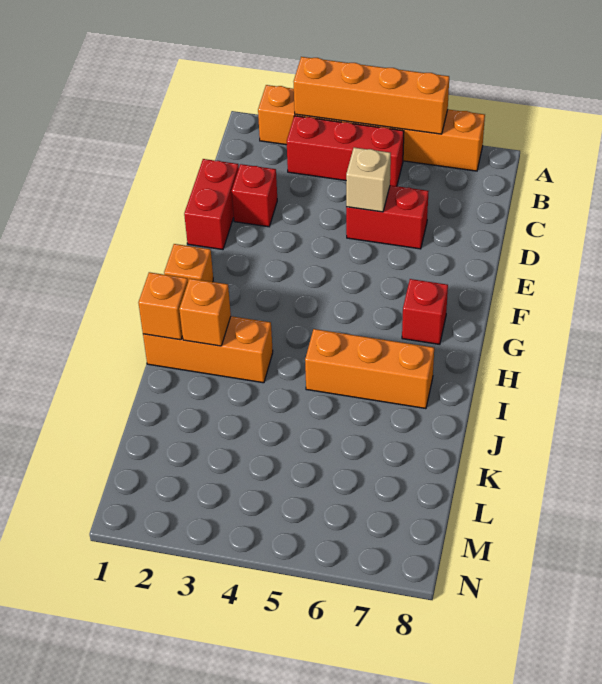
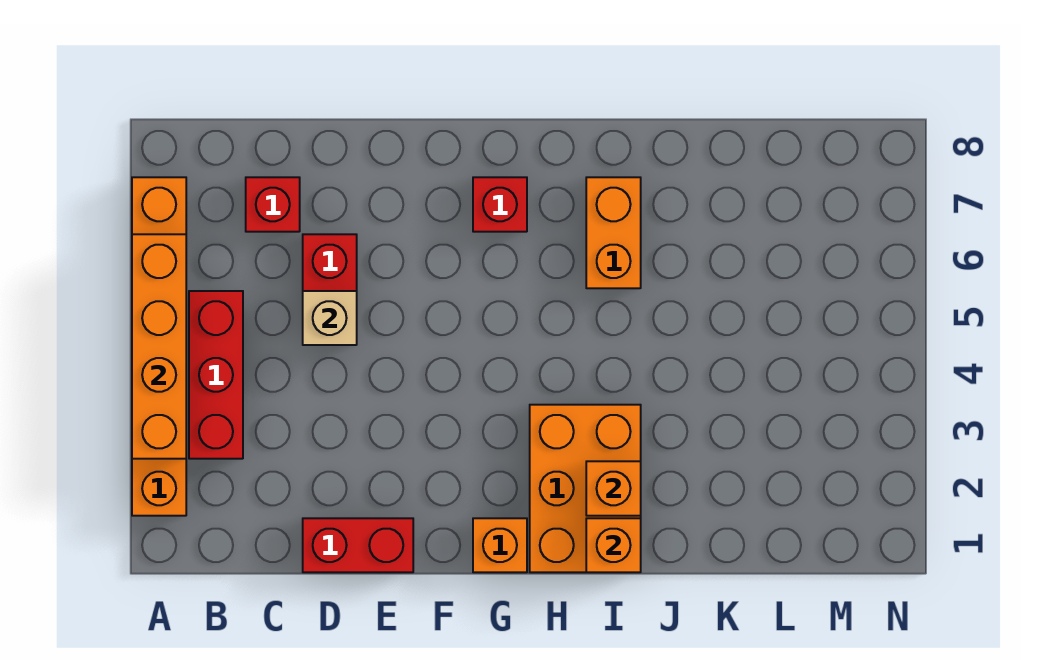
red 1x1 brick [232,164,277,227] -> red 1x1 brick moved to [246,177,300,232]
orange 1x3 brick [143,316,273,383] -> orange 2x3 brick [530,405,641,572]
orange 1x3 brick [305,329,434,409] -> orange 1x2 brick [586,177,641,288]

